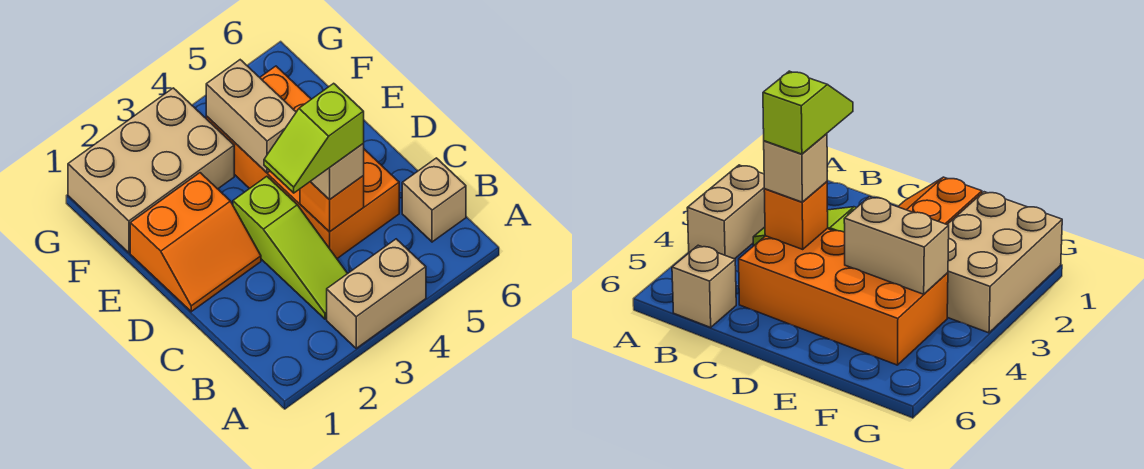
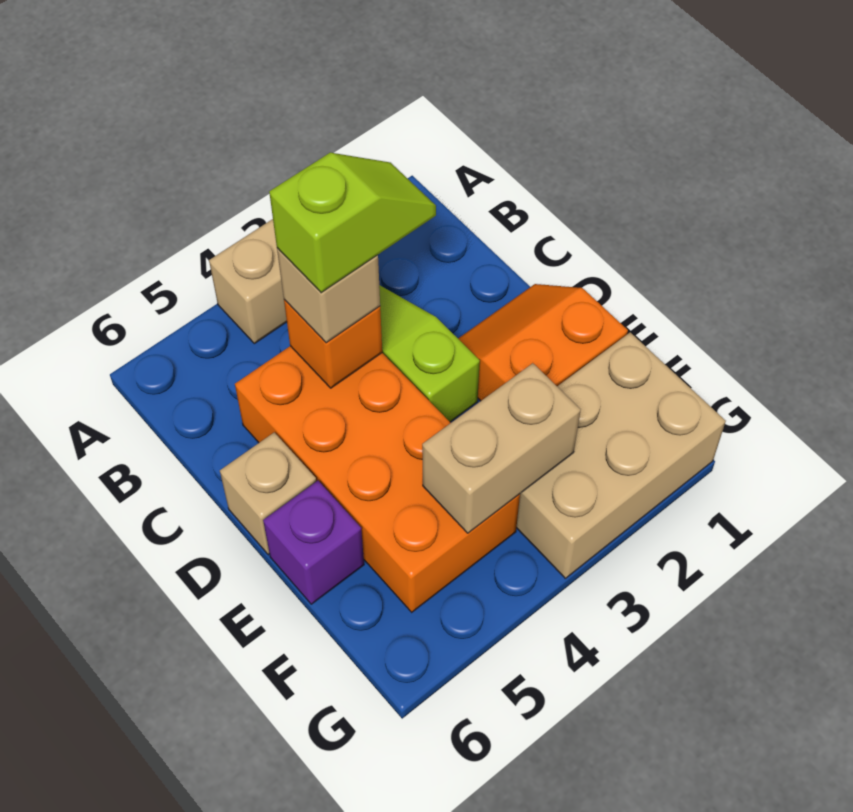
tan 1x1 brick [402,158,466,242] -> tan 1x1 brick moved to [220,432,316,555]
tan 1x2 brick [206,60,296,173] -> tan 1x2 brick turned to [422,363,581,533]
none -> purple 1x1 brick [263,481,364,604]

